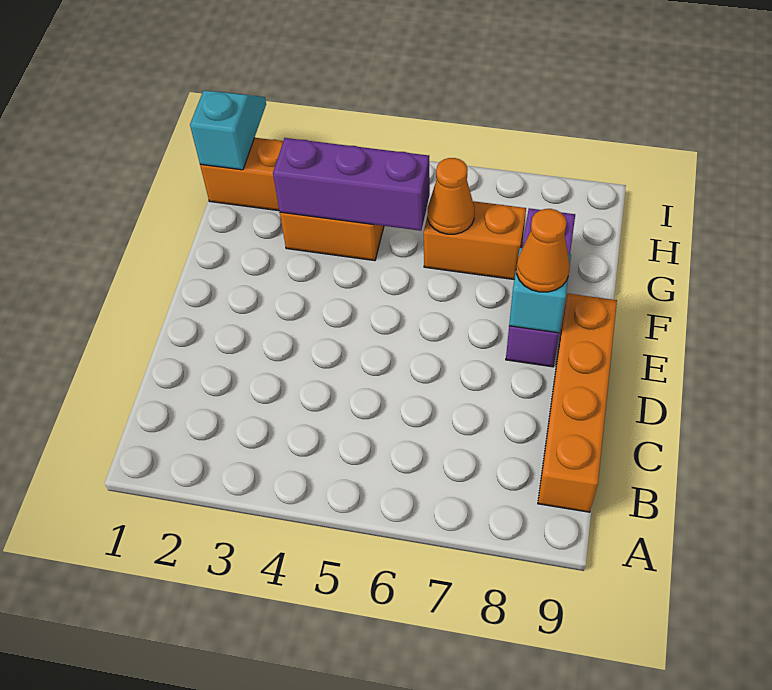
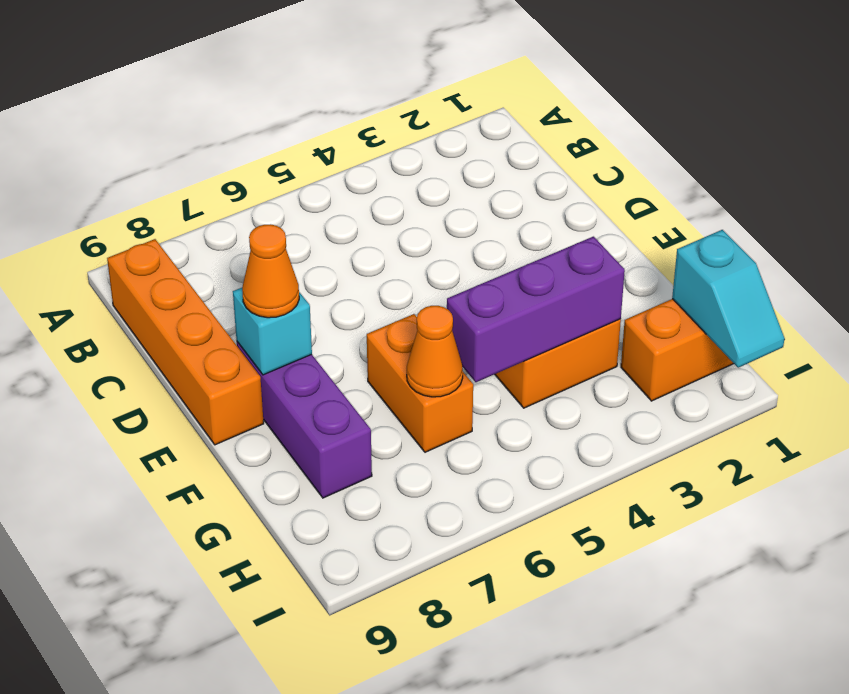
orange 1x2 brick [424,201,526,279] -> orange 1x2 brick turned to [367,314,473,452]

